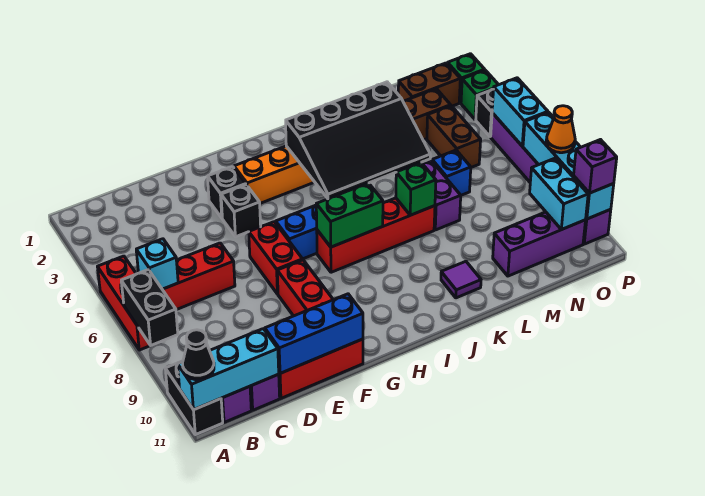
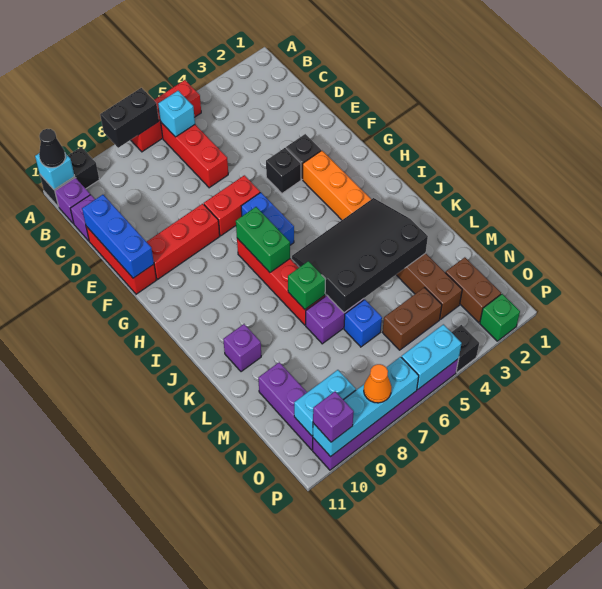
cyan 1x3 brick [178,329,279,410] -> cyan 1x1 brick [35,153,74,190]
black 3x4 slope [286,82,430,199] -> black 3x4 slope turned to [292,198,428,313]
purple 1x1 tile [441,261,481,298] -> purple 1x1 brick [223,324,261,372]
green 1x1 brick [461,70,498,120] -> none

